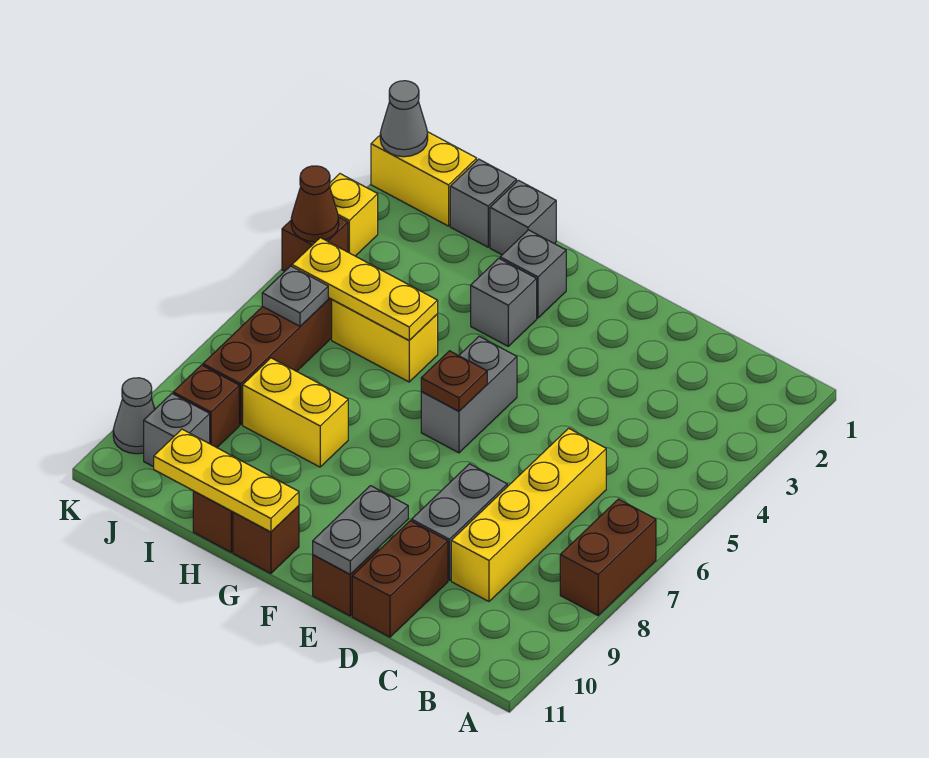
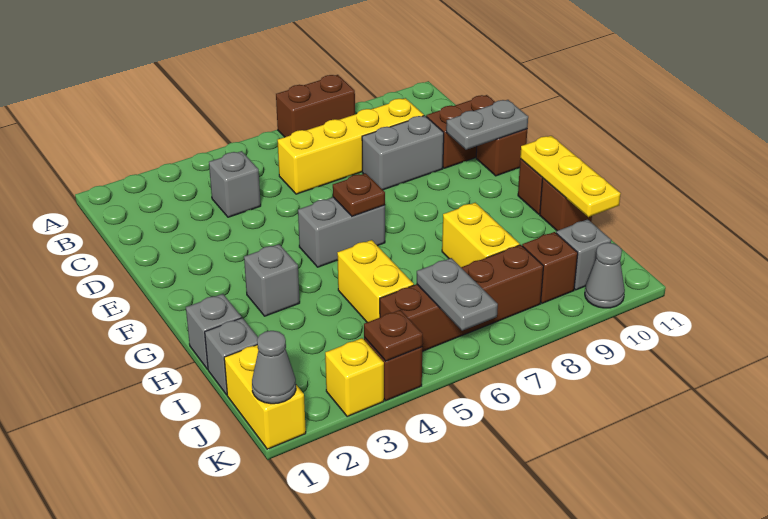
grey 1x1 brick [500,230,566,318] -> grey 1x1 brick moved to [209,151,261,217]
yellow 1x3 plate [292,238,438,340] -> none
grey 1x1 plate [262,266,328,326] -> grey 1x2 plate [417,258,498,331]
brown 1x1 cone [291,166,339,242] -> brown 1x1 plate [364,310,423,361]

